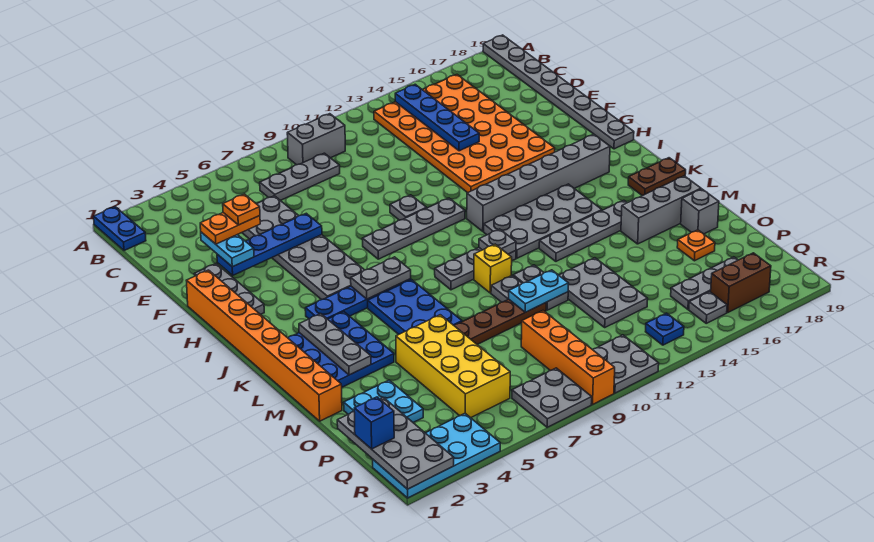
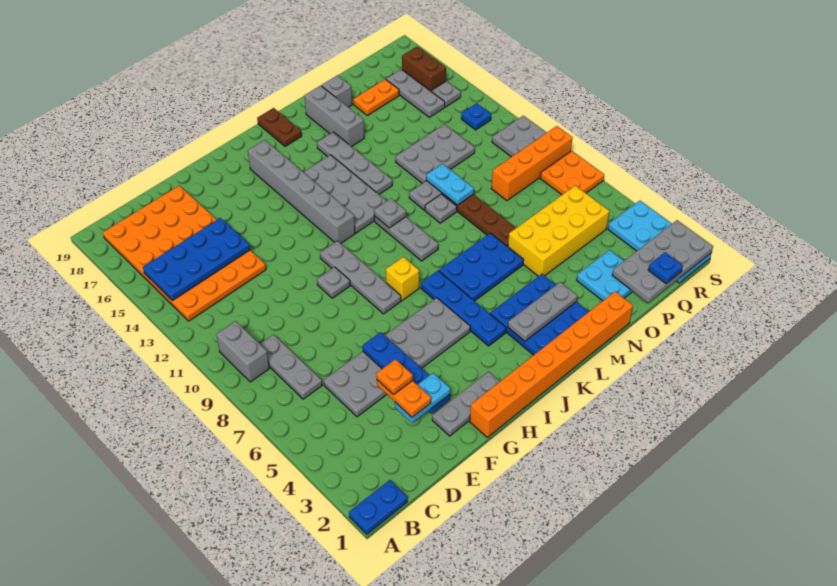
grey 1x8 plate [483,35,634,149] -> none
orange 4x6 plate [374,75,555,193] -> orange 4x6 plate turned to [103,186,266,321]
blue 1x4 plate [395,84,479,151] -> blue 2x4 plate [143,218,250,301]
grey 1x2 plate [351,257,411,299] -> none
yellow 1x1 brick [474,244,512,293] -> yellow 1x1 brick moved to [386,257,419,301]
orange 1x1 plate [677,230,715,261] -> orange 1x2 plate [353,79,399,116]
blue 1x1 brick [354,397,394,449] -> blue 1x1 plate [648,252,683,284]
grey 2x2 plate [512,368,592,427] -> orange 2x2 plate [540,151,604,195]

